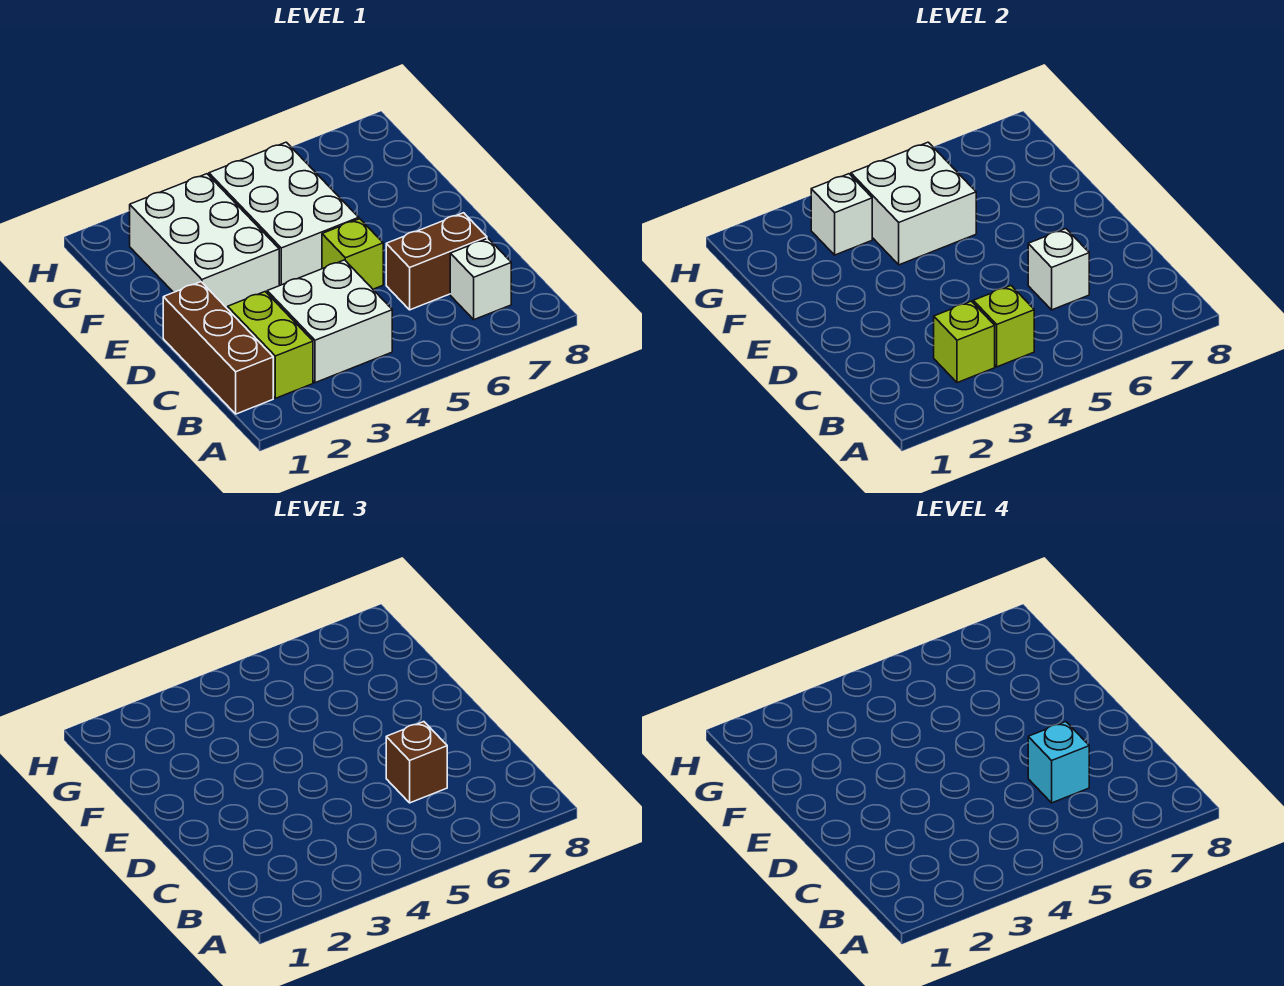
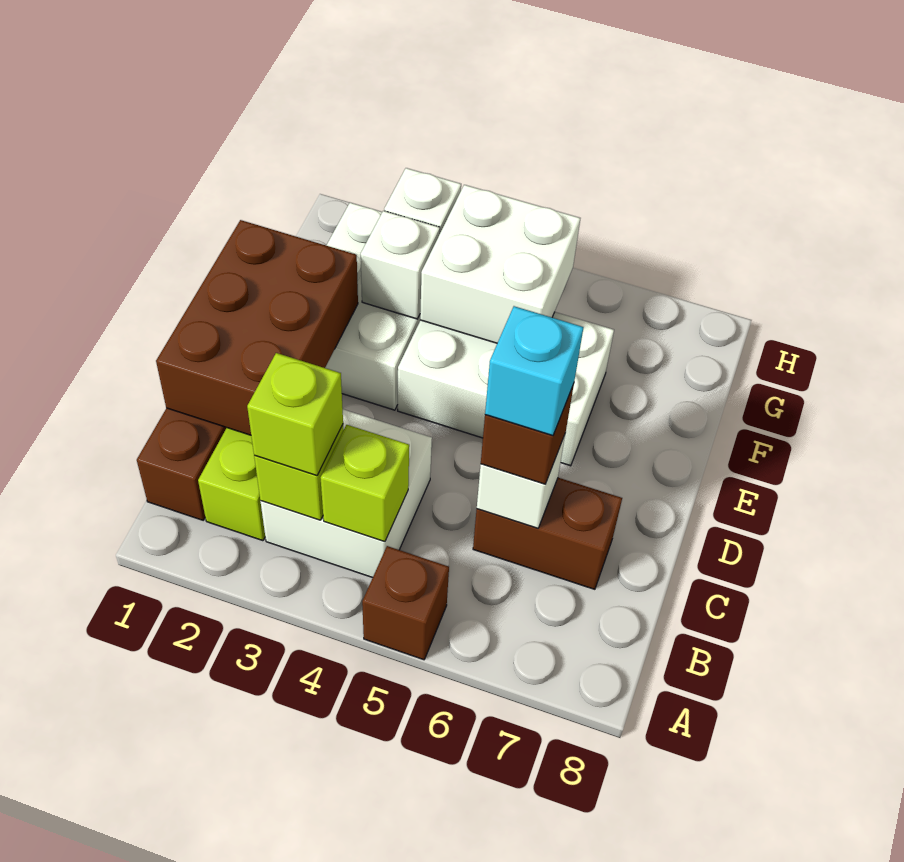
none -> brown 1x1 brick [362,546,449,660]
white 1x1 brick [450,238,511,320] -> white 1x1 brick moved to [361,211,440,319]
none -> brown 2x3 brick [156,220,358,435]
lime 1x1 brick [322,219,383,289] -> lime 1x1 brick moved to [247,353,343,476]
white 2x3 brick [209,142,359,286] -> white 2x3 brick turned to [398,312,614,466]

